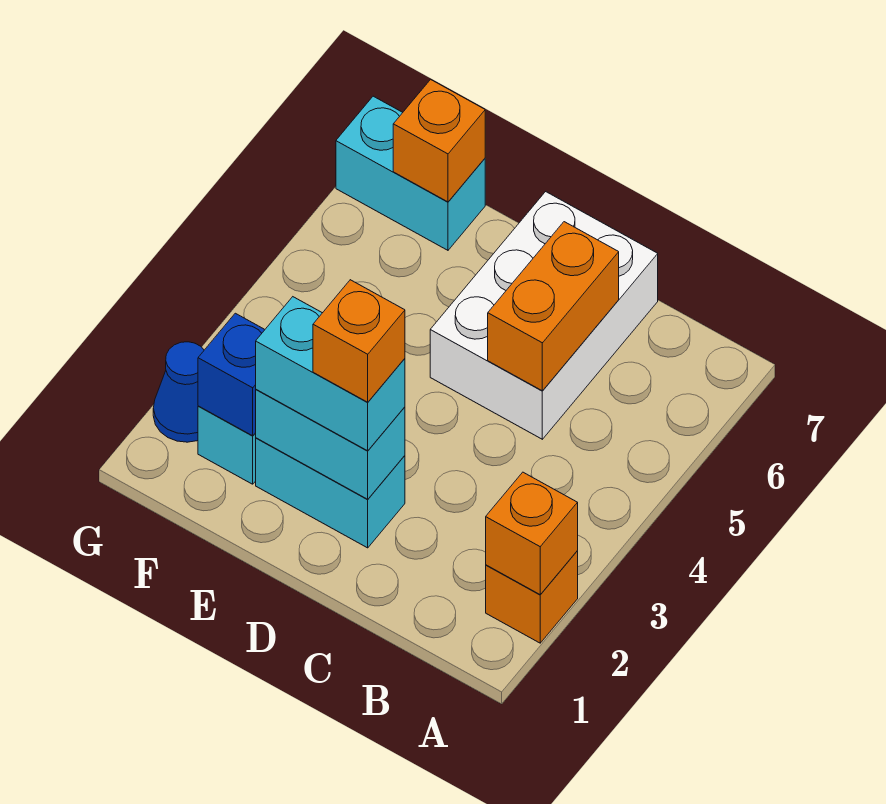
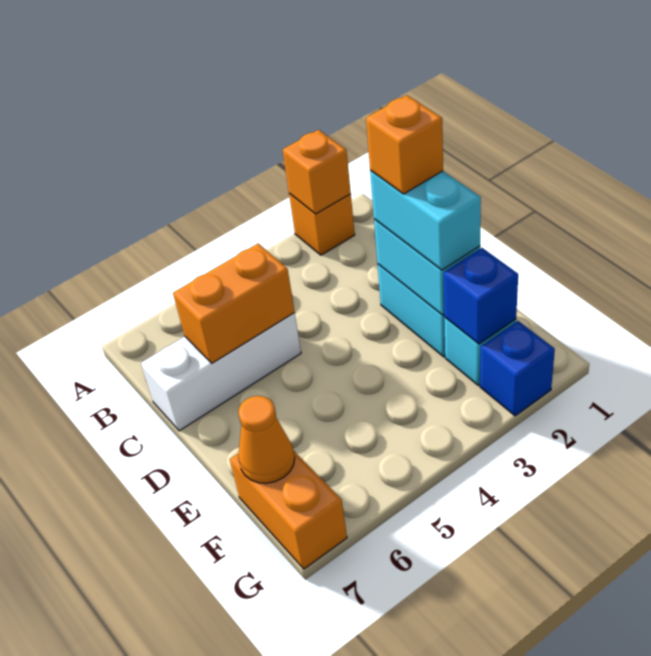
white 2x3 brick [430,192,658,439] -> white 1x3 brick [141,313,301,431]
cyan 1x2 brick [336,96,485,250] -> orange 1x2 brick [230,450,347,569]
orange 1x1 brick [393,79,485,202] -> orange 1x1 cone [238,396,295,483]
blue 1x1 cone [153,342,204,442] -> blue 1x1 brick [480,321,555,416]

